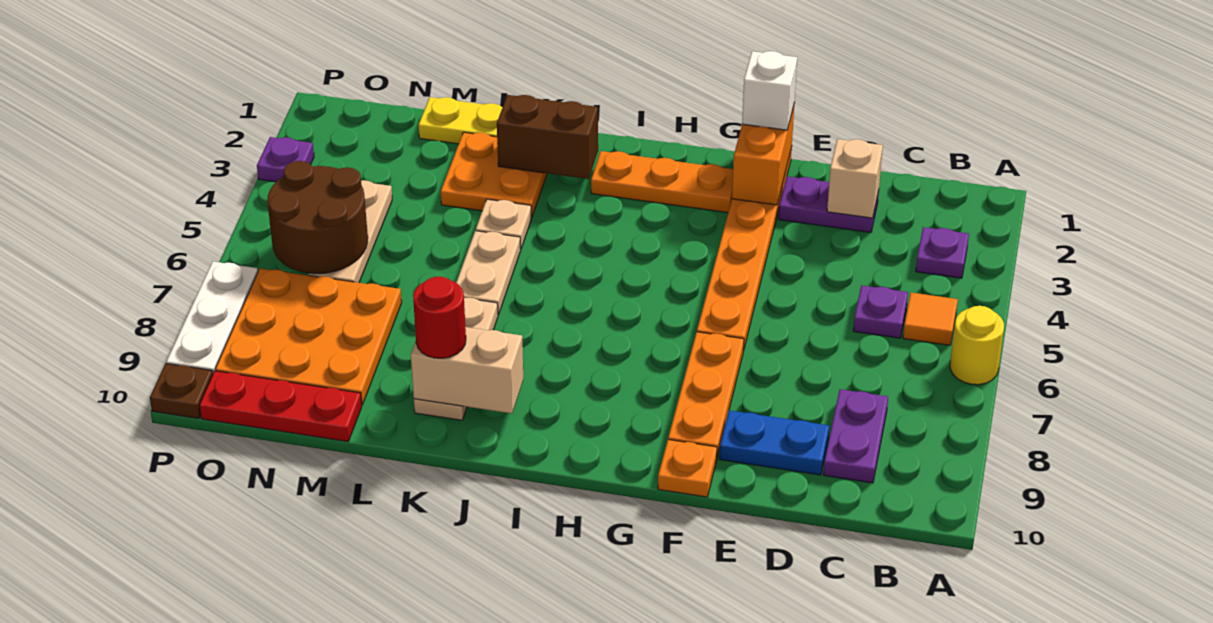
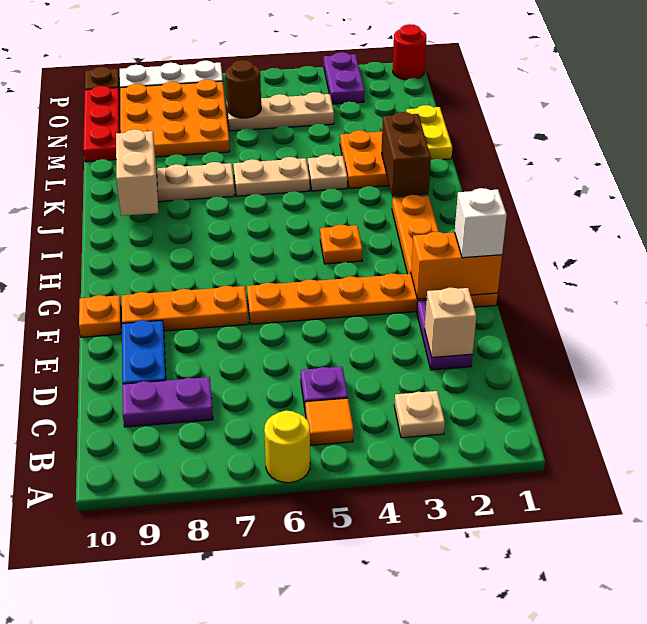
purple 1x1 plate [916,227,969,278] -> tan 1x1 plate [394,391,445,438]
none -> orange 1x1 plate [320,225,362,264]
red 1x1 round brick [413,277,466,358] -> red 1x1 round brick moved to [393,24,426,80]
brown 2x2 round brick [267,161,368,274] -> brown 1x1 round brick [226,60,261,118]
purple 1x1 plate [257,137,314,182] -> purple 1x2 plate [324,52,365,104]

